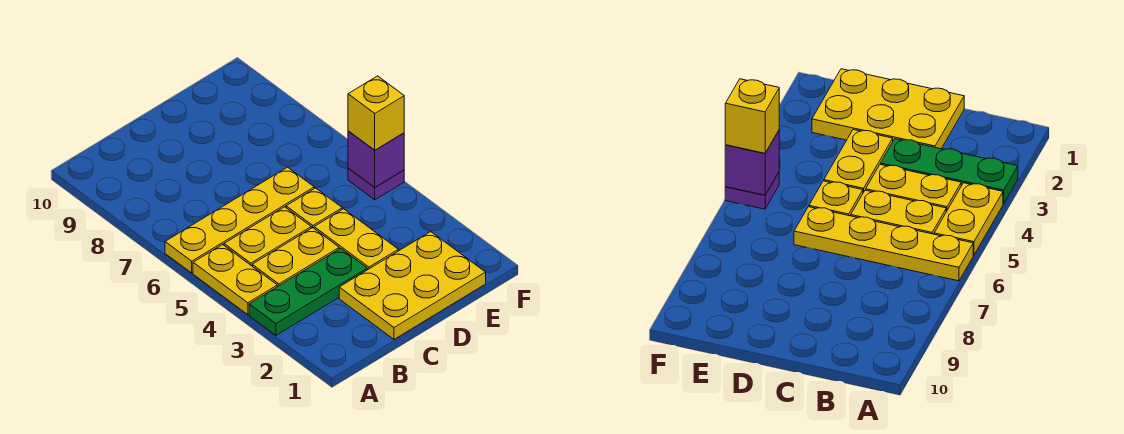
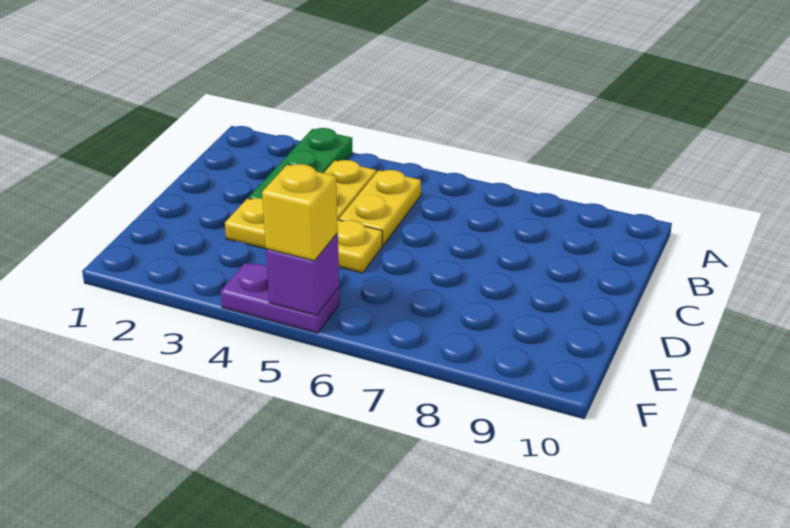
yellow 1x2 plate [193,245,277,315] -> none
yellow 1x4 plate [165,167,314,273] -> none
yellow 2x3 plate [339,232,486,339] -> none
purple 1x1 plate [348,168,404,200] -> purple 1x2 plate [221,263,340,333]

